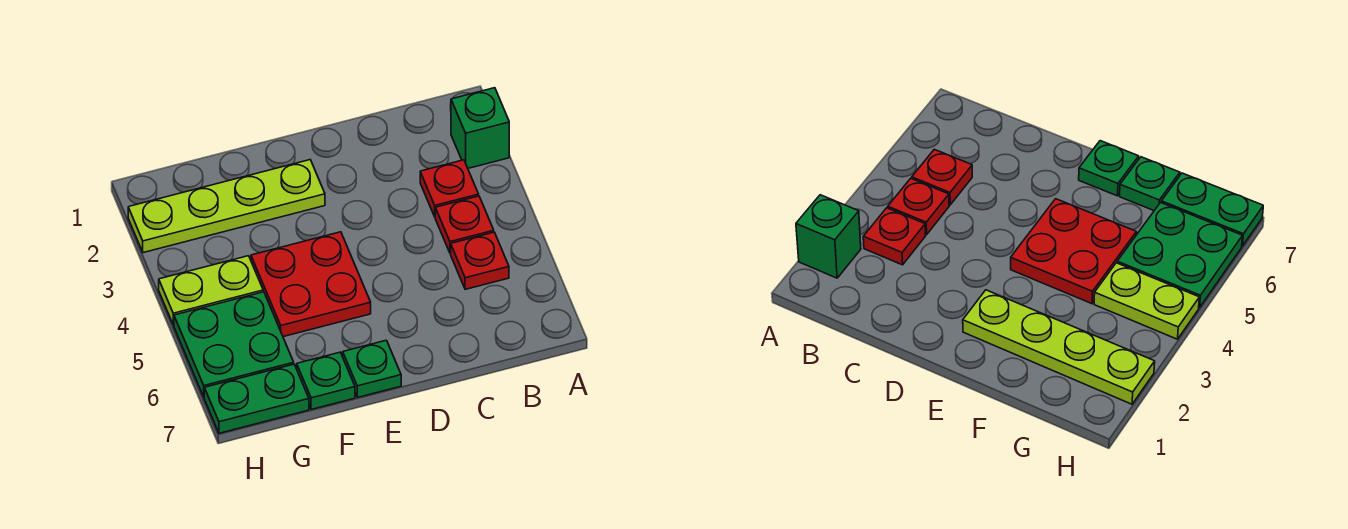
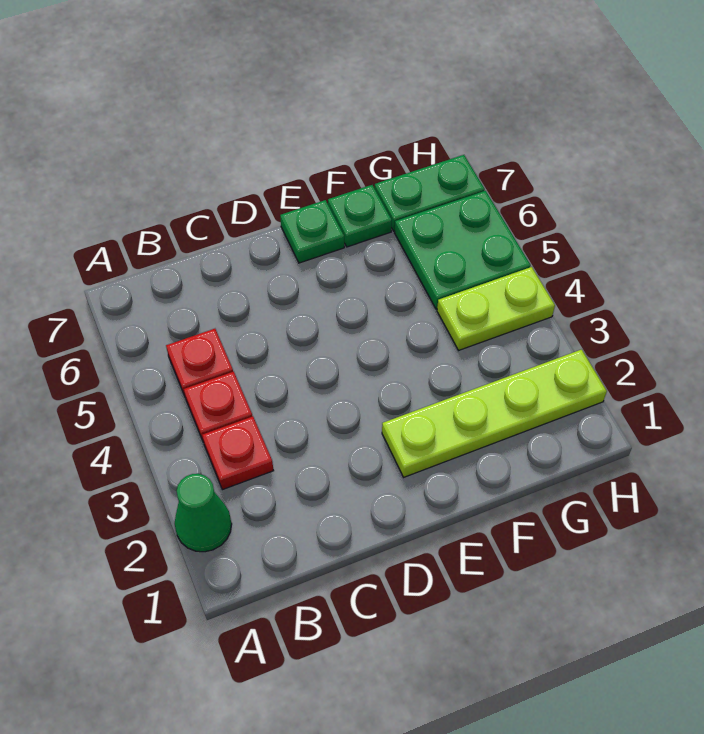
green 1x1 brick [451,88,509,168] -> green 1x1 cone [175,474,232,552]
red 2x2 plate [251,232,371,337] -> none

